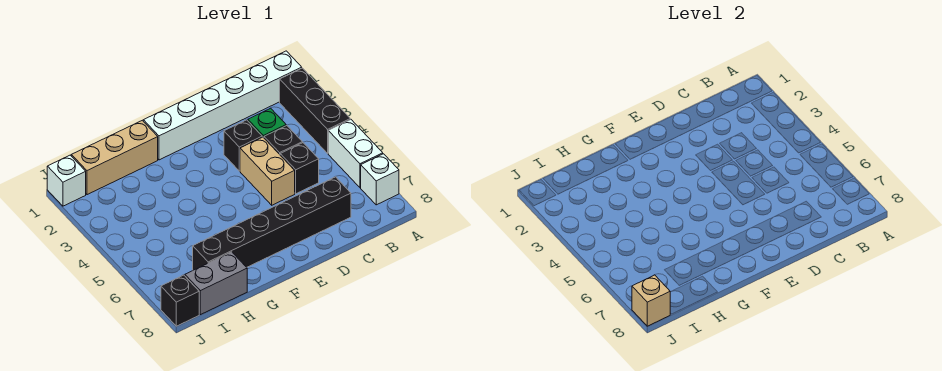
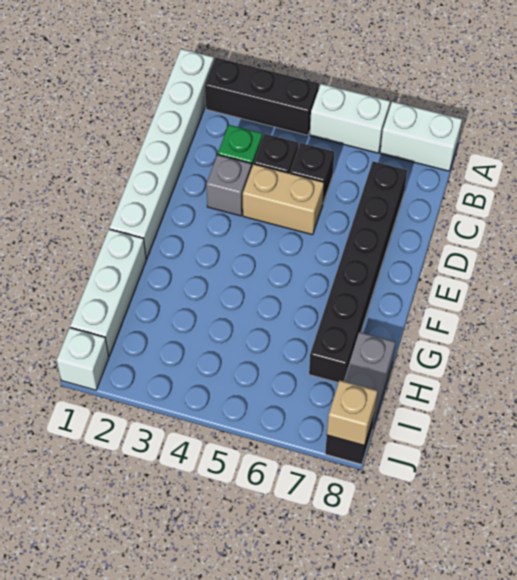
white 1x1 brick [361,154,399,205] -> white 1x2 brick [380,102,462,171]
black 1x1 brick [224,120,262,171] -> grey 1x1 brick [206,155,252,216]
tan 1x3 brick [71,120,158,195] -> white 1x3 brick [70,229,146,356]

